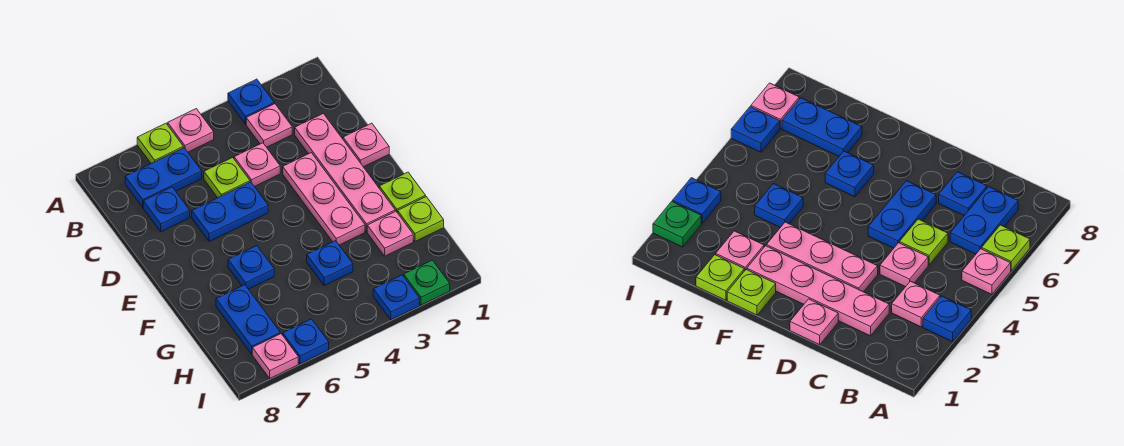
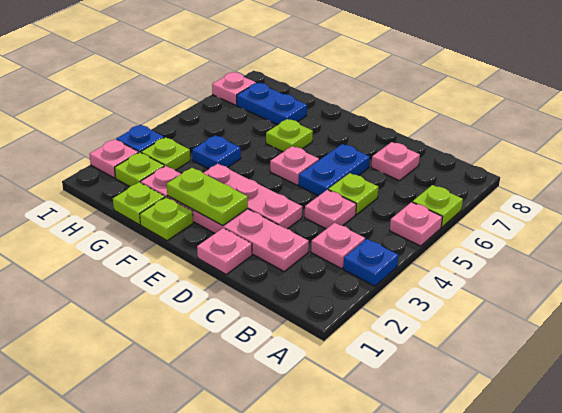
blue 1x2 plate [125,148,202,207] -> none
blue 1x1 plate [143,187,190,232] -> pink 1x1 plate [371,142,420,181]
none -> lime 1x2 plate [167,168,248,226]
none -> pink 1x1 plate [270,146,319,185]
blue 1x1 plate [228,246,274,289] -> lime 1x1 plate [266,119,313,152]
none -> lime 1x1 plate [115,152,164,186]
none -> lime 1x1 plate [141,137,190,170]
green 1x1 plate [404,260,450,305] -> pink 1x1 plate [90,139,139,178]
blue 1x1 plate [283,319,329,364] -> none

